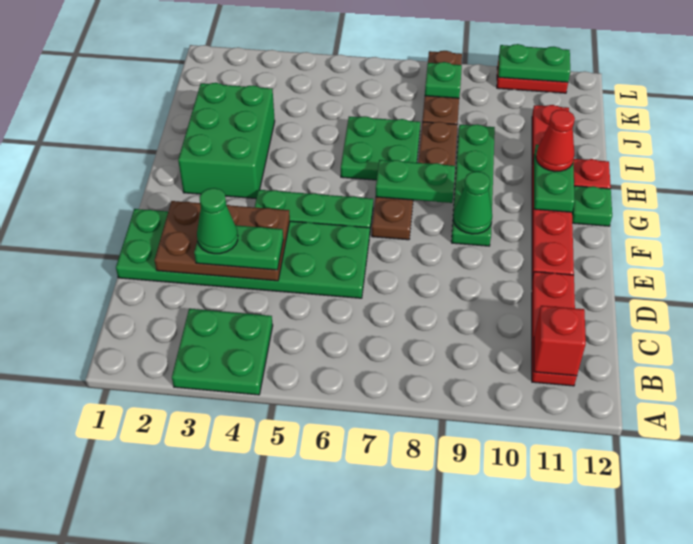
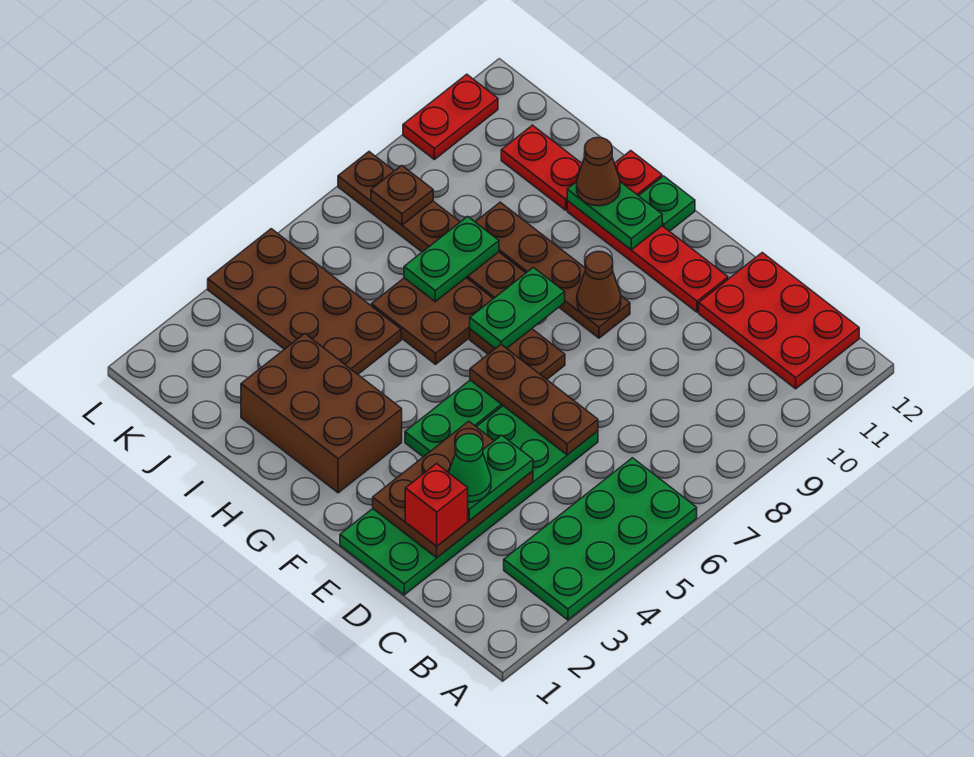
green 2x2 plate [172,309,273,395] -> green 2x4 plate [504,458,697,620]
red 1x3 plate [532,272,577,386] -> red 2x3 plate [699,253,859,389]
red 1x1 brick [534,306,586,376] -> red 1x1 brick moved to [405,464,468,546]
none -> brown 1x3 plate [470,345,598,455]
green 1x4 plate [451,124,495,246] -> brown 1x4 plate [476,202,630,338]
green 1x1 cone [453,171,492,234] -> brown 1x1 cone [577,251,621,320]
green 2x3 brick [178,83,275,198] -> brown 2x3 brick [241,334,402,493]
green 2x2 plate [341,116,420,180] -> brown 2x2 plate [371,278,493,364]
red 1x1 cone [536,110,575,171] -> brown 1x1 cone [576,138,620,206]
none -> brown 2x4 plate [208,229,401,374]
green 1x1 plate [425,62,462,98] -> brown 1x1 plate [371,166,433,225]
green 1x2 plate [498,44,570,82] -> green 1x2 plate moved to [404,216,499,302]

